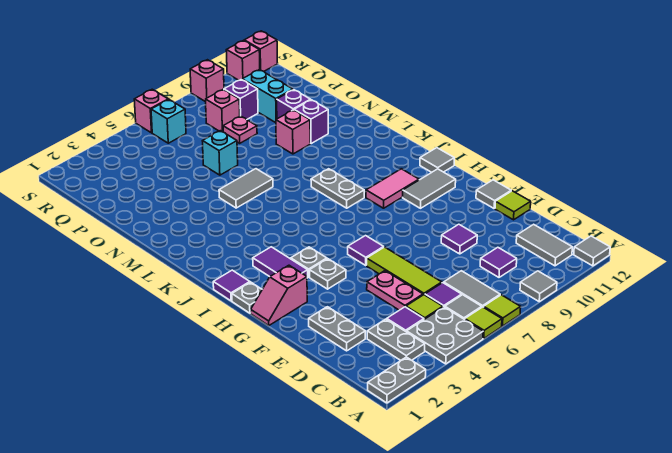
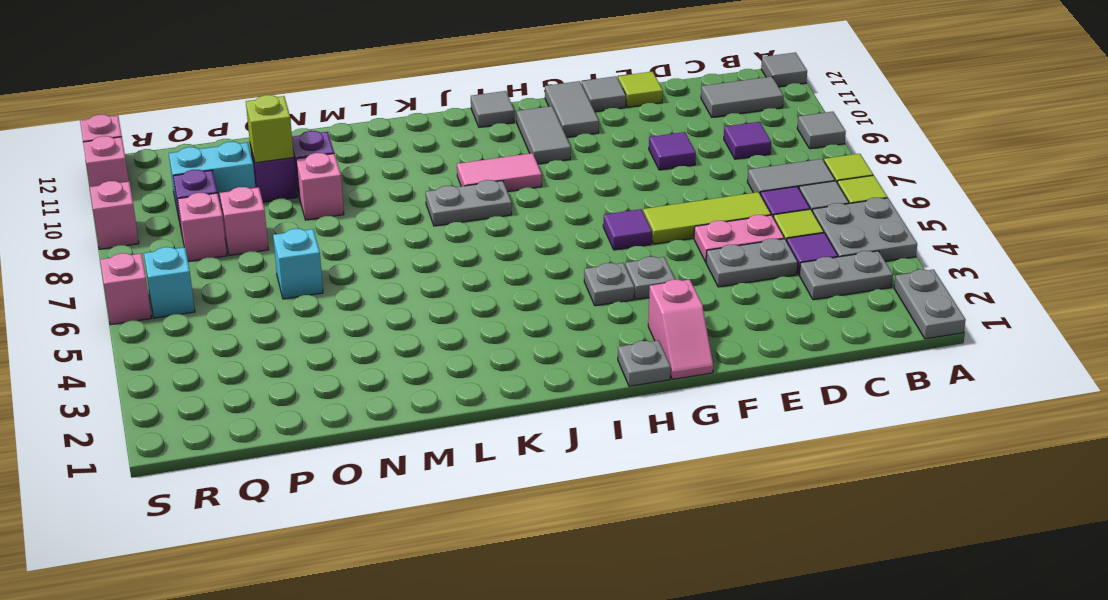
grey 1x2 plate [309,307,365,351] -> grey 1x2 plate moved to [706,239,798,287]
purple 1x2 tile [253,247,308,278] -> none
purple 1x1 tile [213,270,250,301] -> none
pink 1x2 tile [366,169,419,208] -> pink 1x2 tile turned to [457,153,542,192]
grey 1x2 tile [219,169,273,208] -> grey 1x2 tile moved to [545,81,599,137]
none -> lime 1x1 brick [246,95,294,163]
pink 1x1 plate [223,116,257,143] -> pink 1x1 brick [220,187,269,256]

